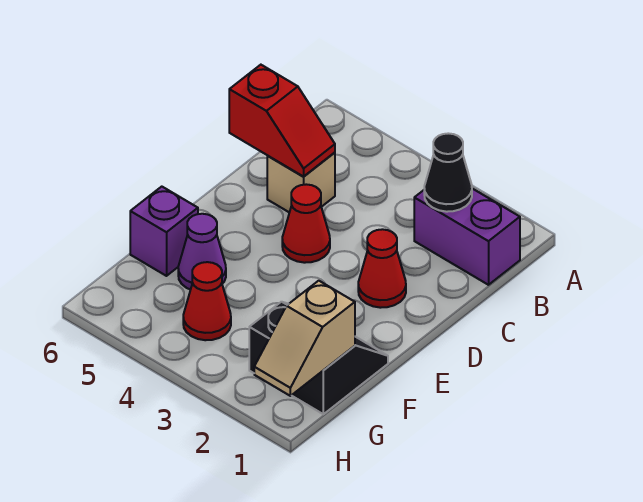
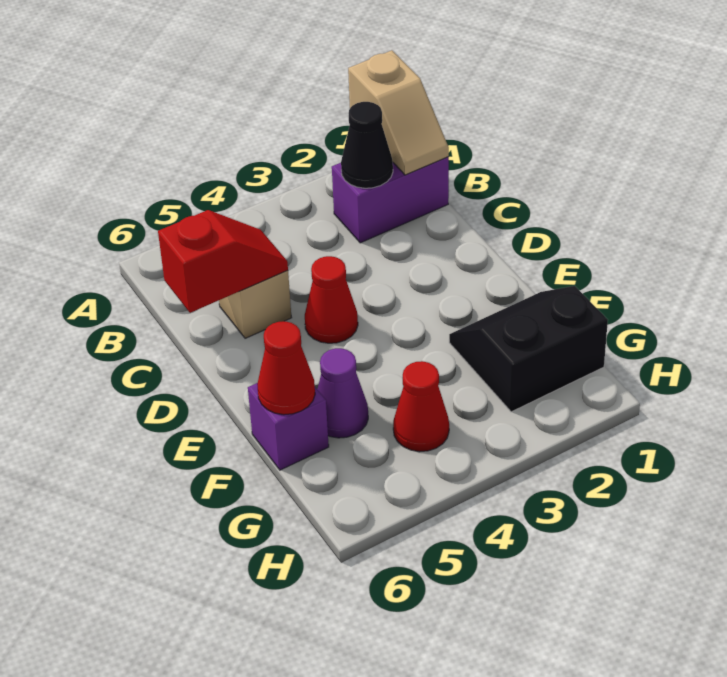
red 1x1 cone [358,229,406,308] -> red 1x1 cone moved to [257,321,315,415]
tan 1x2 slope [254,281,355,396] -> tan 1x2 slope moved to [348,50,449,175]

